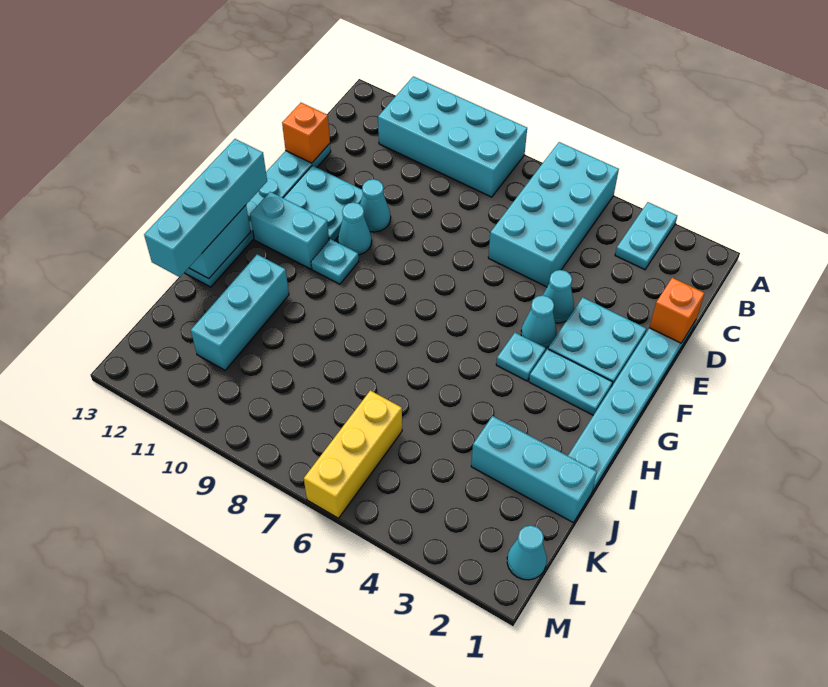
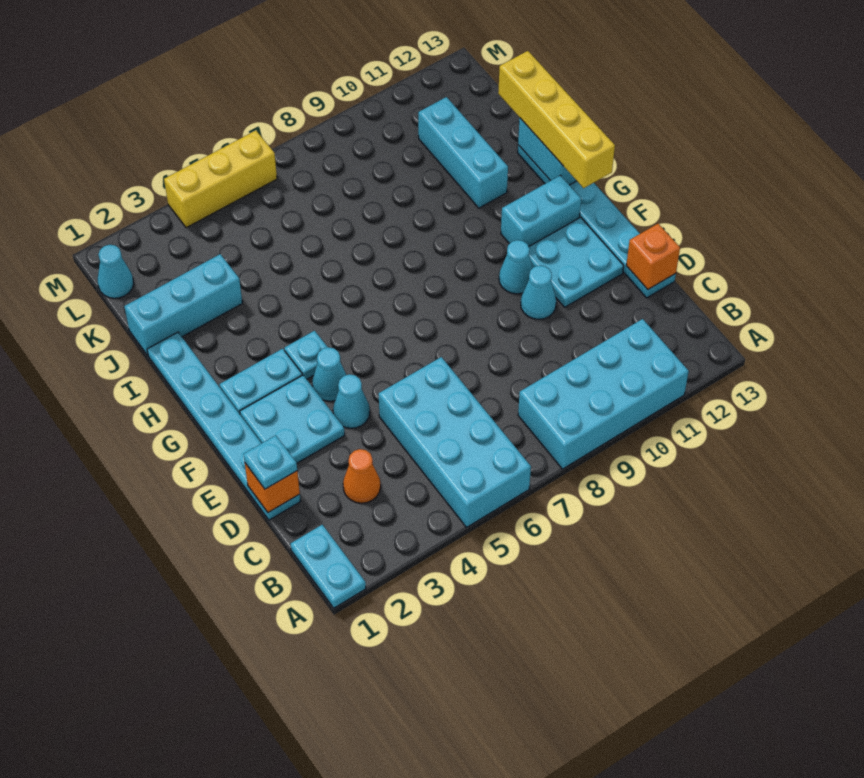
cyan 1x2 plate [615,202,677,270] -> cyan 1x2 plate moved to [290,525,366,608]
none -> orange 1x1 cone [343,449,381,503]
cyan 1x1 plate [311,239,359,284] -> cyan 1x1 plate moved to [243,435,297,489]
cyan 1x4 brick [144,139,267,277] -> yellow 1x4 brick [498,51,615,188]
yellow 1x3 brick [304,390,402,518] -> yellow 1x3 brick turned to [164,131,277,228]

